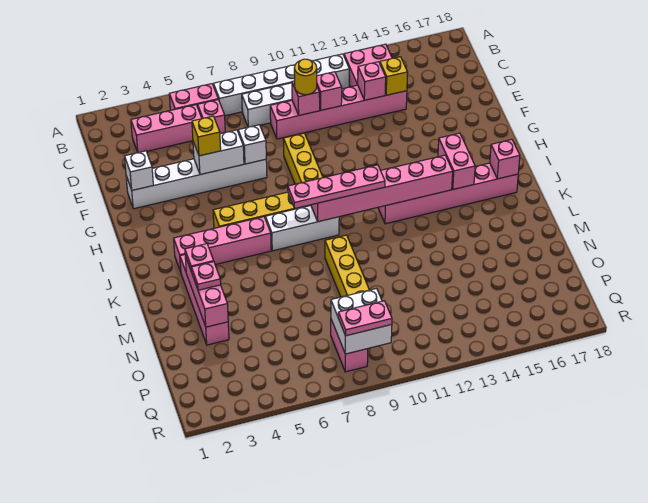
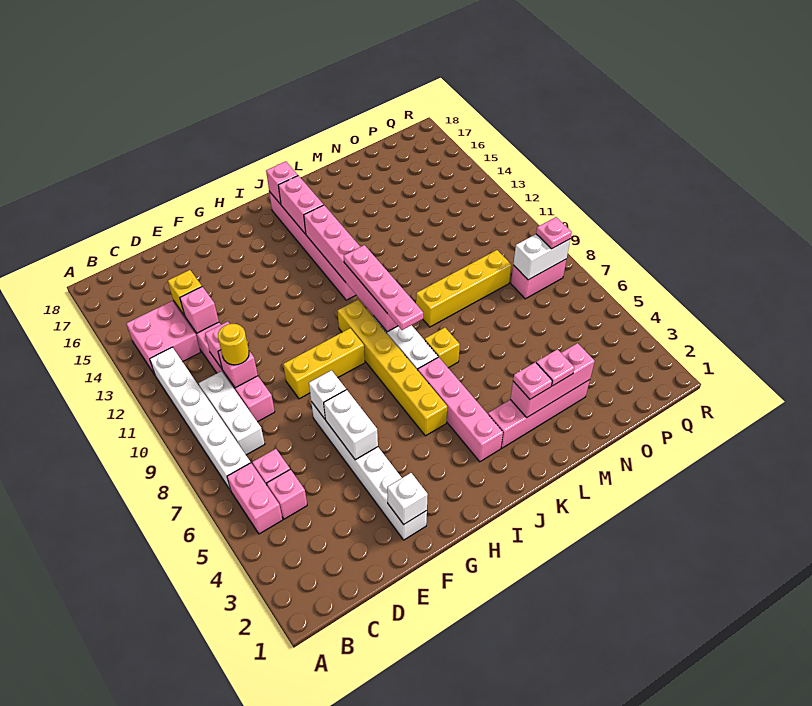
pink 1x3 brick [131,105,202,153] -> pink 1x1 brick [267,469,307,519]
yellow 1x1 brick [192,116,221,156] -> yellow 1x1 brick moved to [425,328,460,368]
pink 1x2 brick [438,133,475,189] -> pink 1x2 brick turned to [278,176,323,234]
white 2x2 brick [331,288,392,354] -> white 1x2 brick [513,234,570,280]
pink 1x2 plate [338,301,392,336] -> pink 1x1 plate [536,217,572,249]

